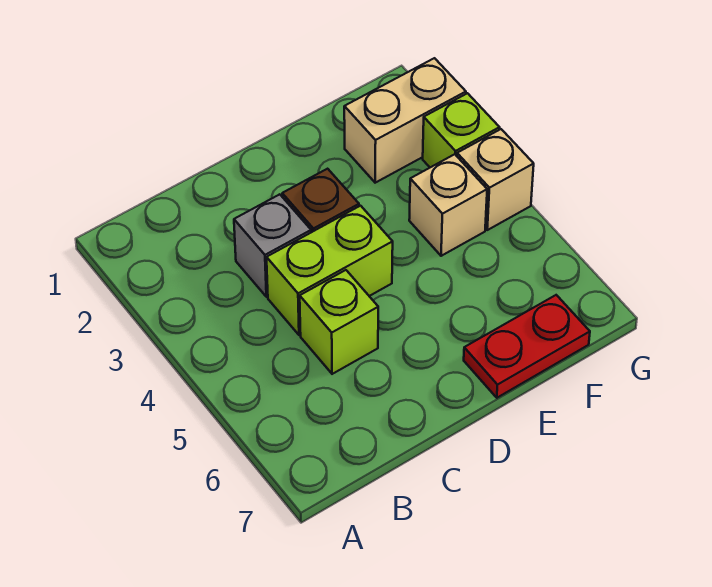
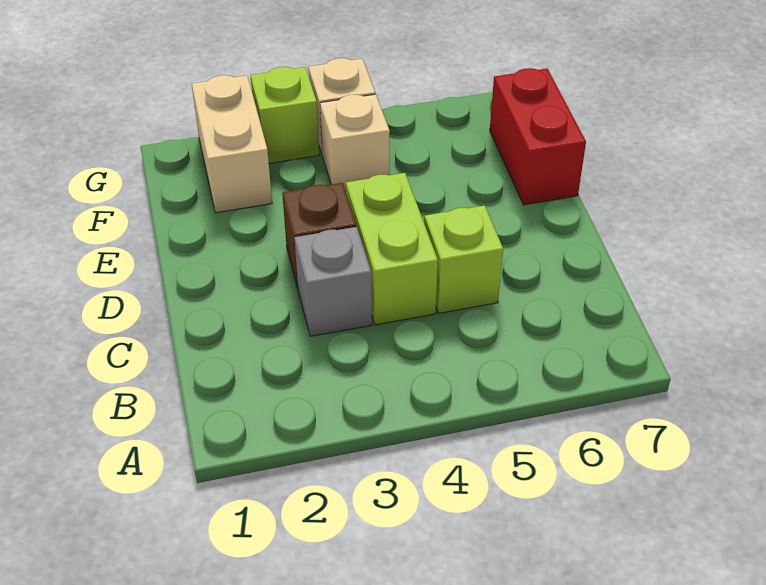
red 1x2 plate [464,295,590,398] -> red 1x2 brick [490,68,586,205]

